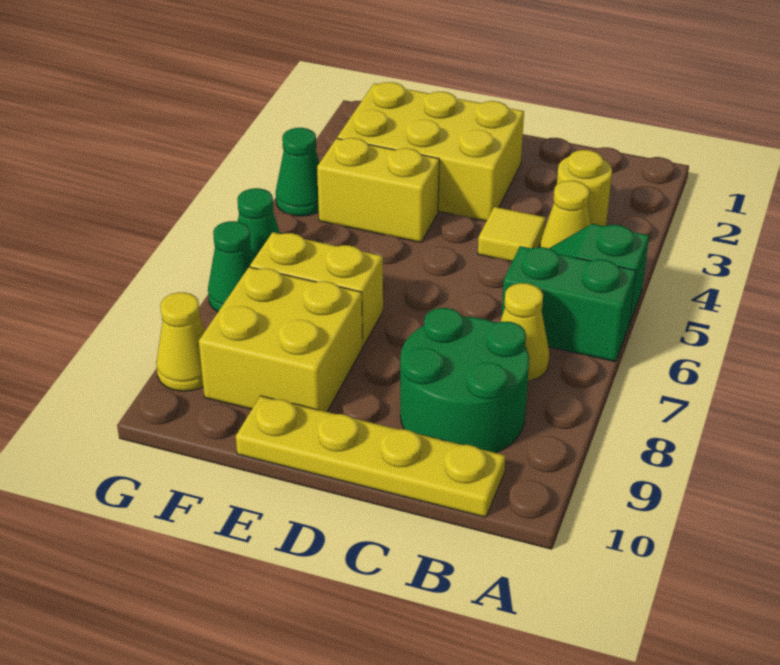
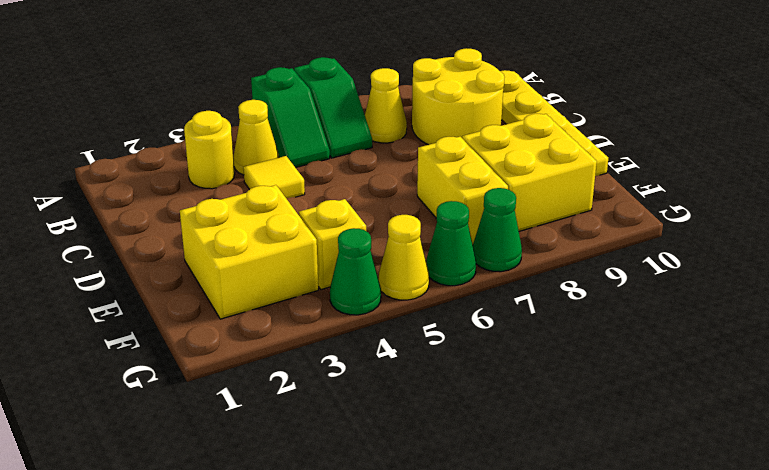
green 1x2 brick [502,246,636,362] -> green 1x2 slope [294,57,372,158]
green 2x2 round brick [400,308,529,453] -> yellow 2x2 round brick [412,48,504,145]
yellow 2x3 brick [337,82,524,221] -> yellow 2x2 brick [180,185,318,319]
yellow 1x2 brick [317,138,439,242] -> yellow 1x1 brick [299,199,366,290]
yellow 1x1 cone [156,292,205,391] -> yellow 1x1 cone moved to [379,215,429,300]

